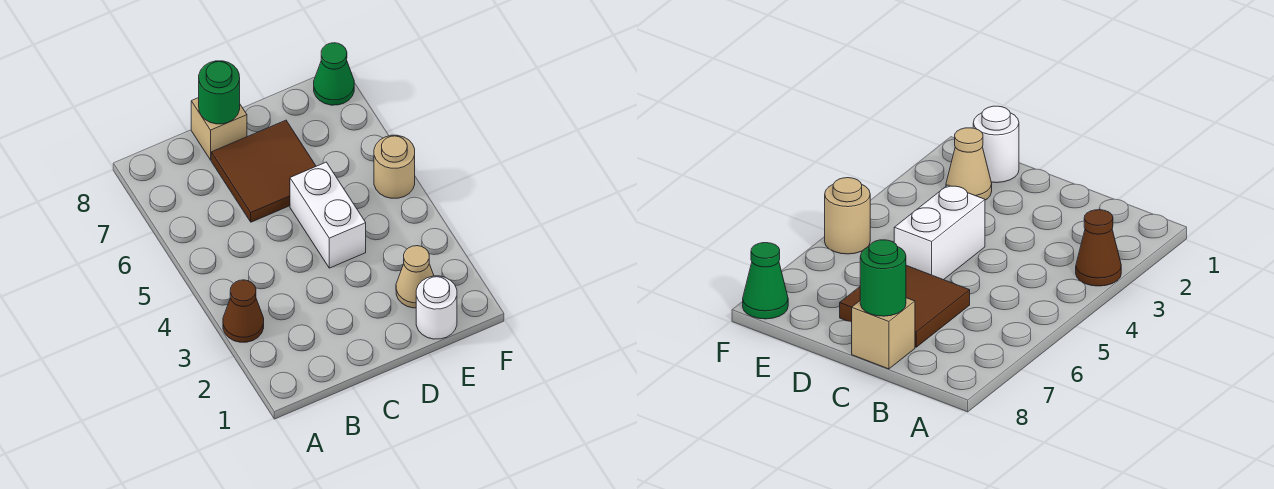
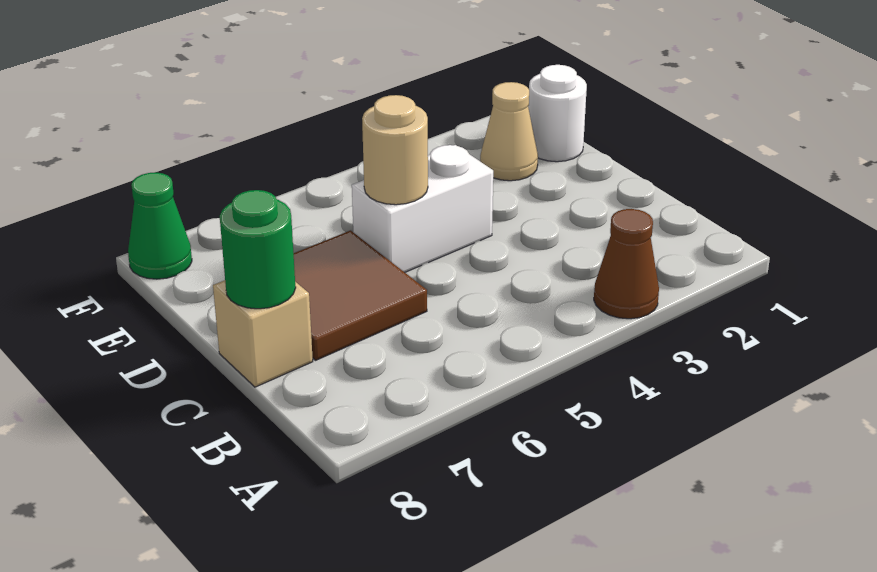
tan 1x1 round brick [374,135,415,198] -> tan 1x1 round brick moved to [362,95,428,205]

